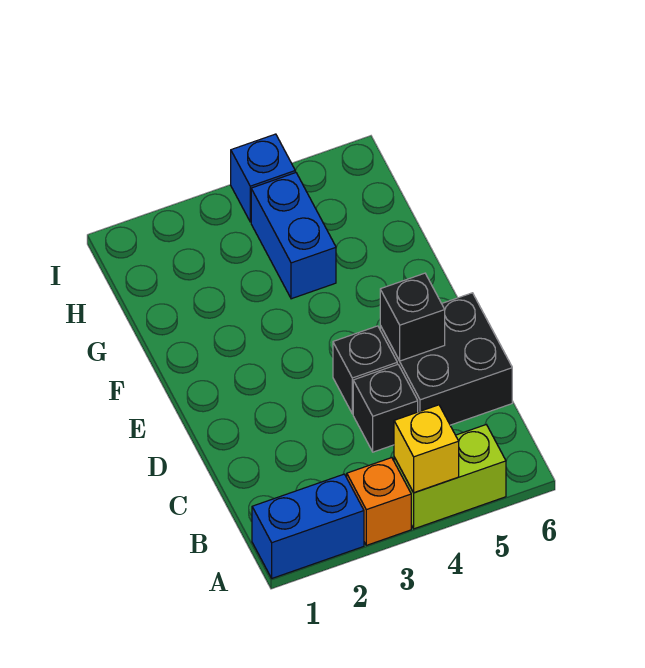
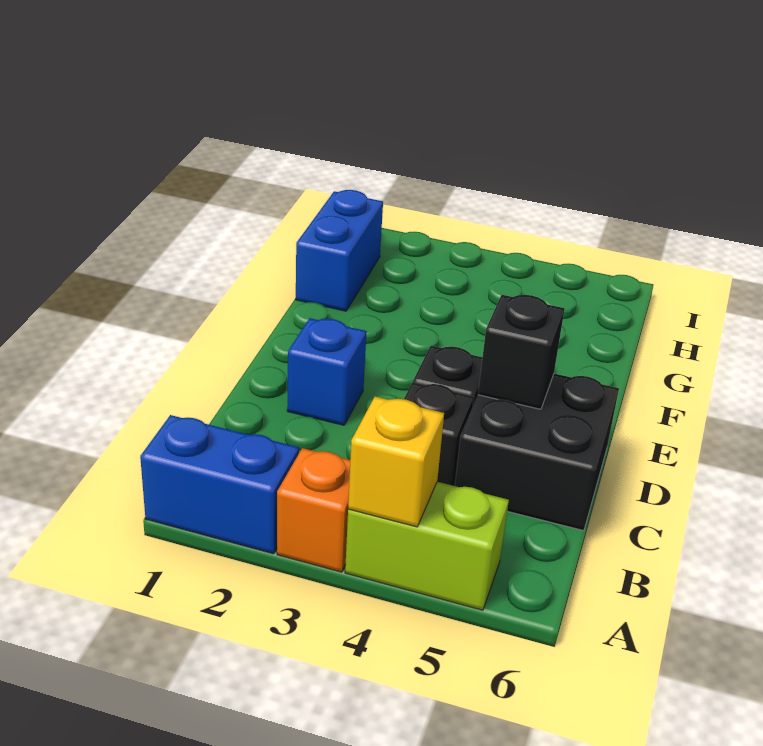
blue 1x2 brick [251,173,336,299] -> blue 1x2 brick moved to [296,190,383,311]
blue 1x1 brick [231,134,295,222] -> blue 1x1 brick moved to [287,318,367,425]

